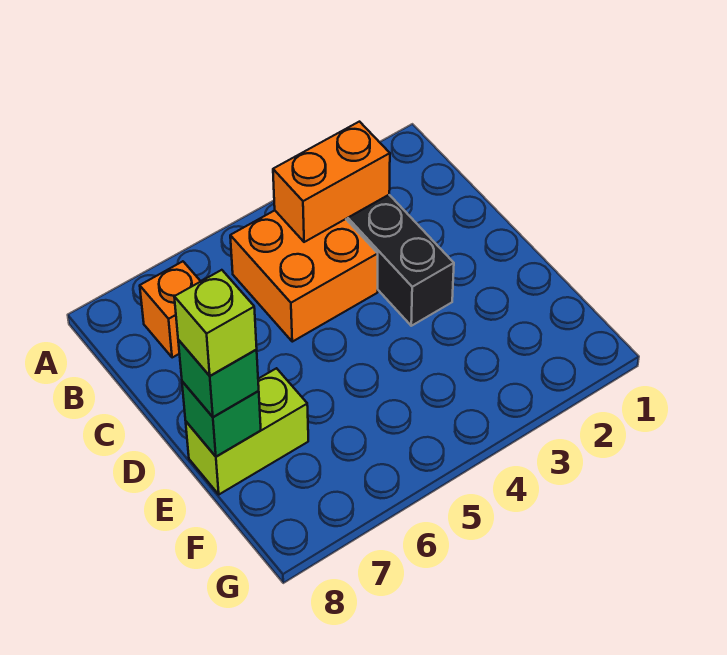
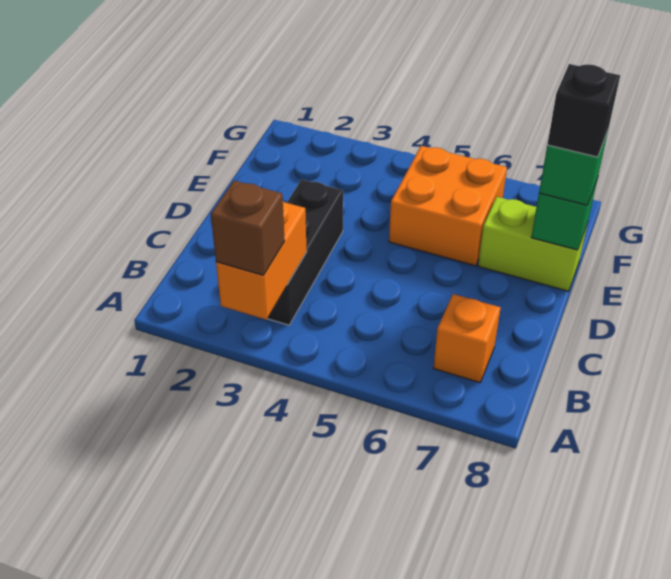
none -> brown 1x1 brick [211,181,285,275]
orange 1x2 brick [273,122,390,242] -> orange 1x2 brick turned to [216,202,307,320]
orange 2x2 brick [230,210,378,342] -> orange 2x2 brick moved to [389,146,507,266]
lime 1x1 brick [174,270,257,376] -> black 1x1 brick [547,64,620,157]

